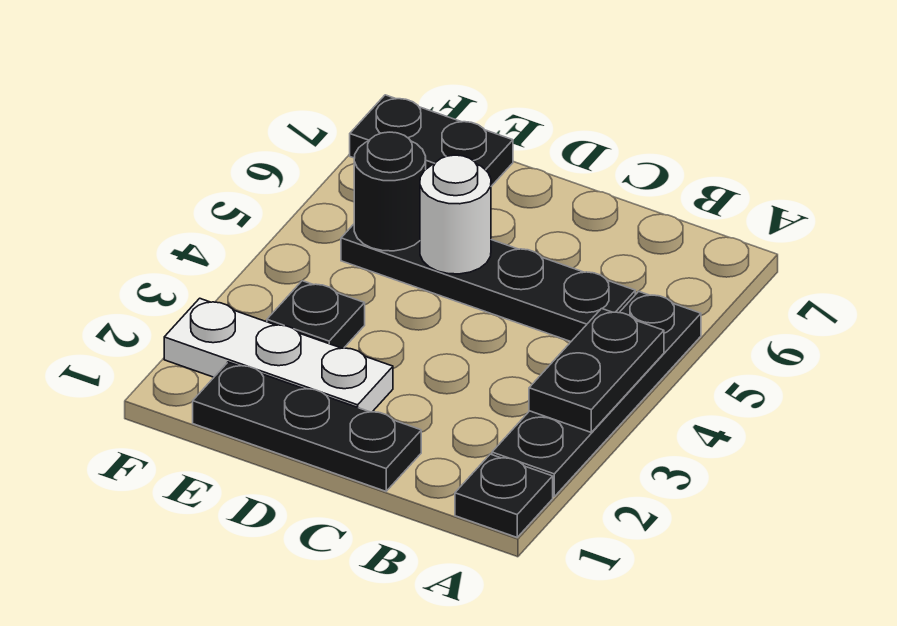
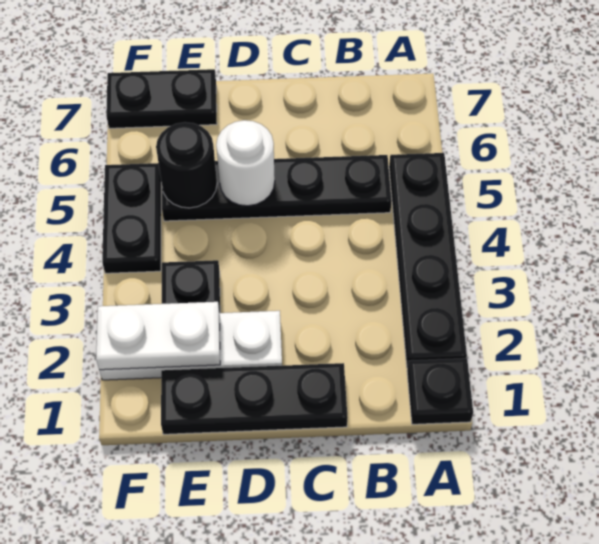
black 1x2 plate [529,309,664,432] -> black 1x2 plate moved to [102,163,161,273]
none -> white 1x2 plate [96,302,220,370]

